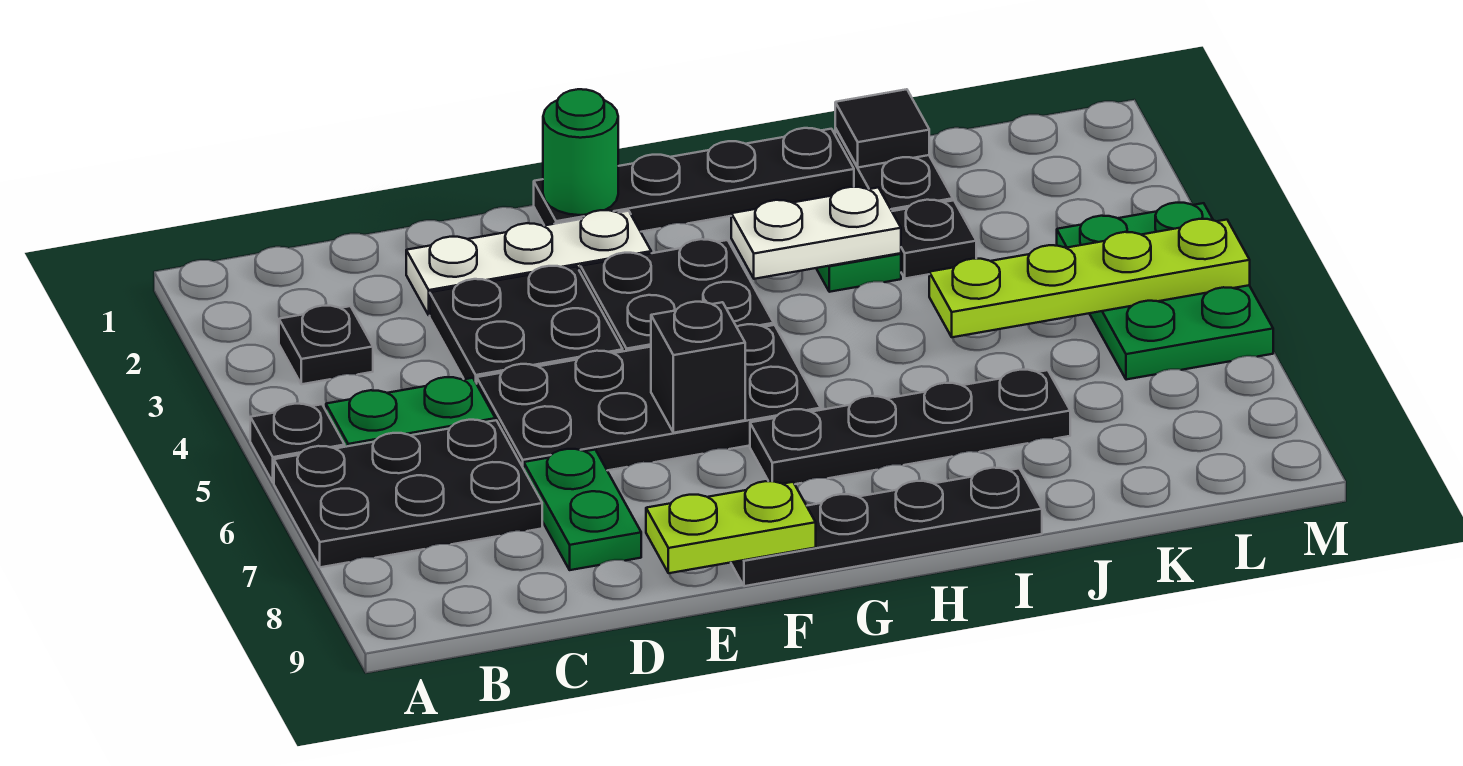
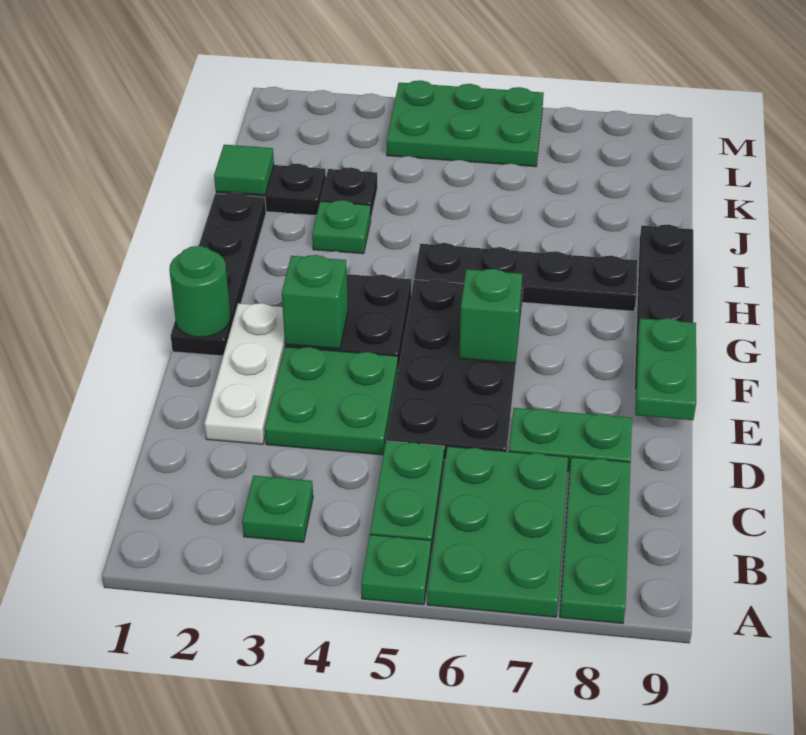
black 1x1 plate [250,404,345,482] -> green 1x1 plate [361,535,431,605]
black 2x3 plate [274,420,542,567] -> green 2x3 plate [427,446,568,617]
none -> green 1x3 plate [560,457,631,624]
black 1x1 plate [279,306,373,384] -> green 1x1 plate [242,476,313,542]
black 2x2 plate [430,266,623,384] -> green 2x2 plate [265,347,398,455]
lime 1x2 plate [646,481,816,573] -> green 1x2 plate [635,318,696,420]
none -> green 1x1 brick [282,255,348,349]
black 1x1 brick [651,302,745,433] -> green 1x1 brick [459,269,522,363]
black 1x4 plate [750,370,1070,484] -> black 1x4 plate turned to [414,243,638,311]
white 1x2 plate [731,187,901,279] -> none
black 1x1 tile [835,89,929,167] -> green 1x1 tile [214,145,274,195]
lime 1x4 plate [929,219,1250,337] -> none

